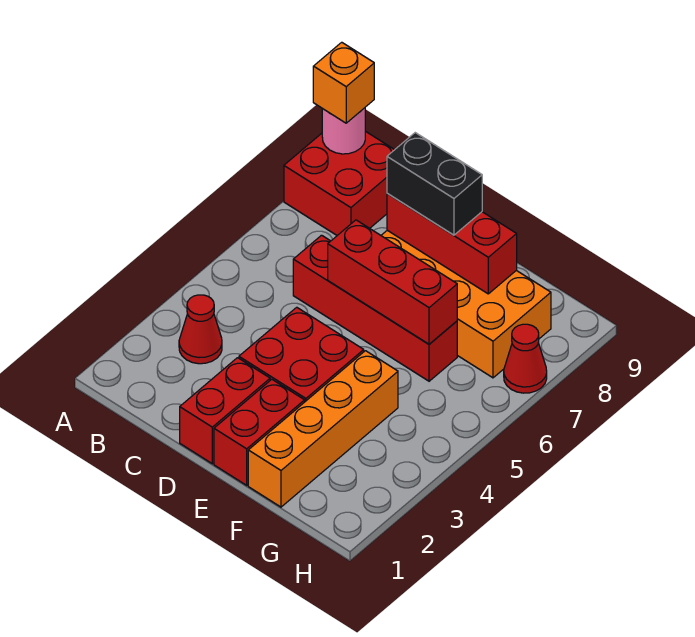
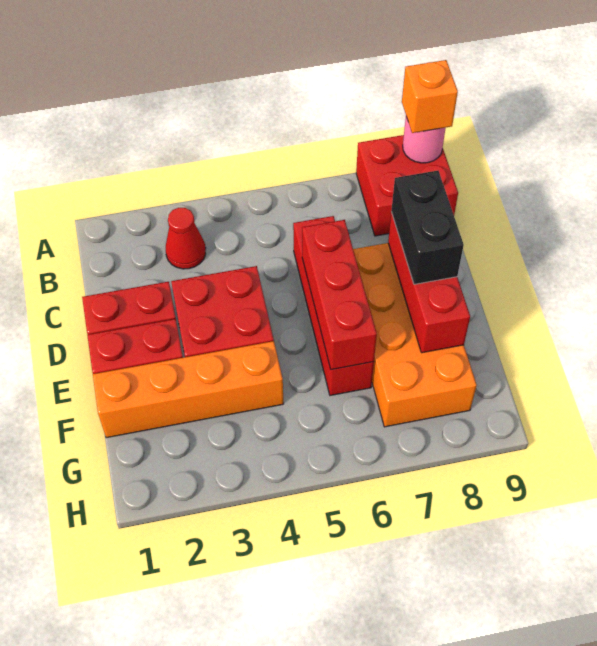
red 1x1 cone [504,324,547,393] -> none

